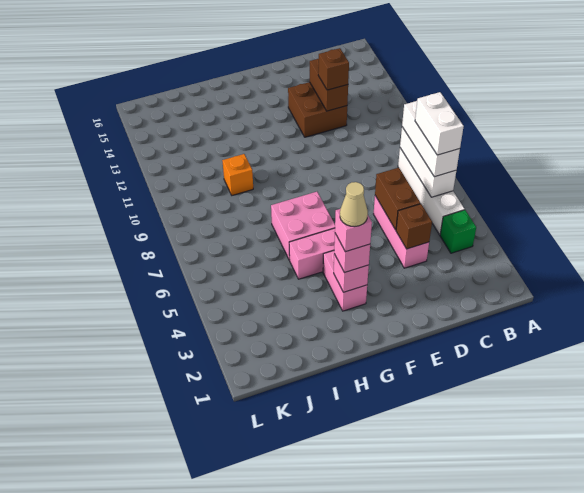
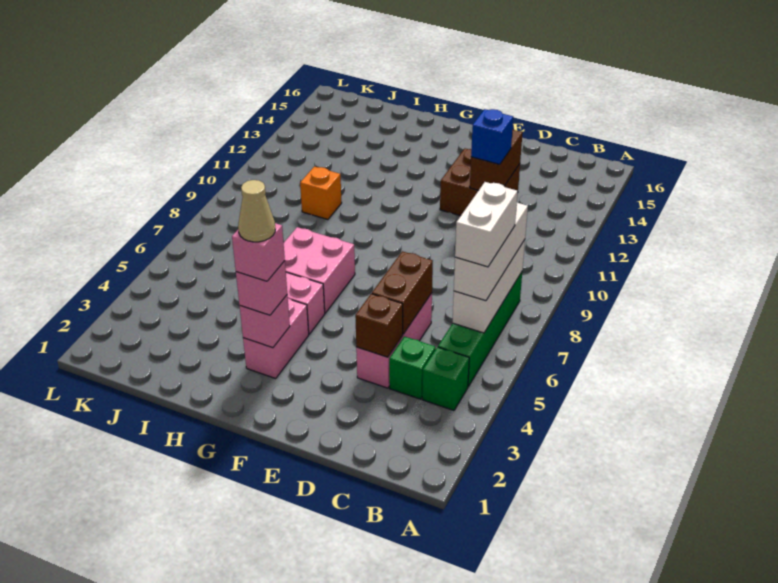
white 1x4 brick [398,148,465,235] -> green 1x4 brick [438,272,522,387]
none -> green 1x1 brick [389,336,436,399]
brown 1x1 brick [318,48,349,90] -> blue 1x1 brick [471,109,513,164]

